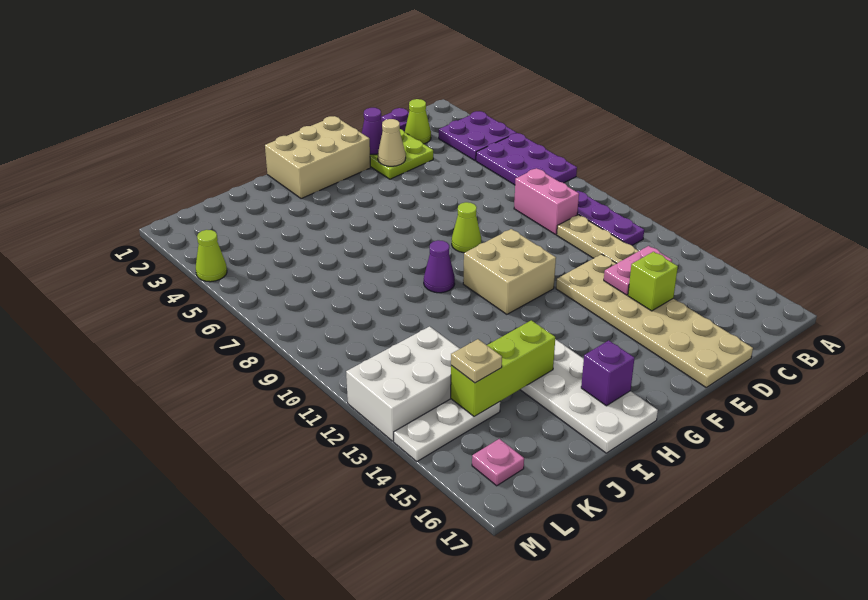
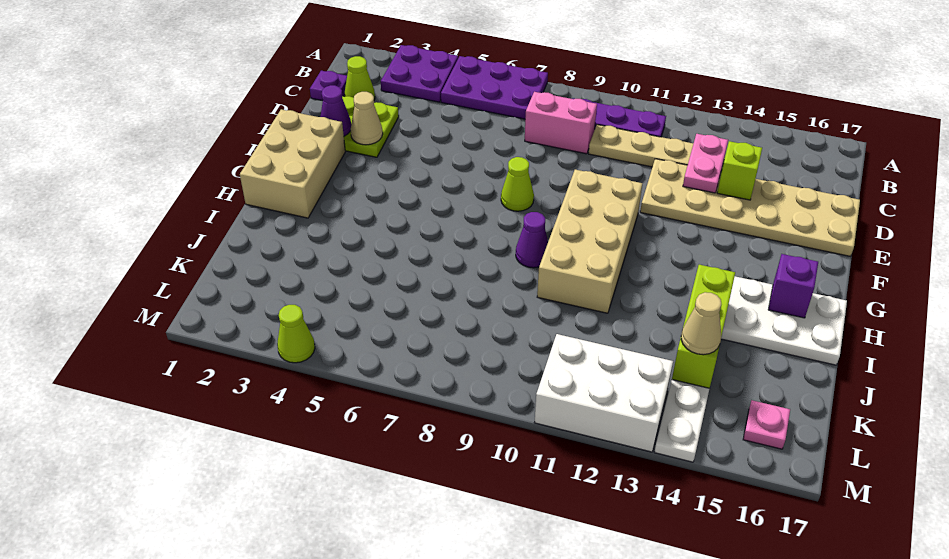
tan 2x2 brick [463,229,556,314] -> tan 2x4 brick [537,170,642,313]
white 2x3 brick [346,326,460,441] -> white 2x3 brick turned to [534,334,673,452]
tan 1x1 plate [451,339,502,383] -> tan 1x1 cone [681,292,721,355]

